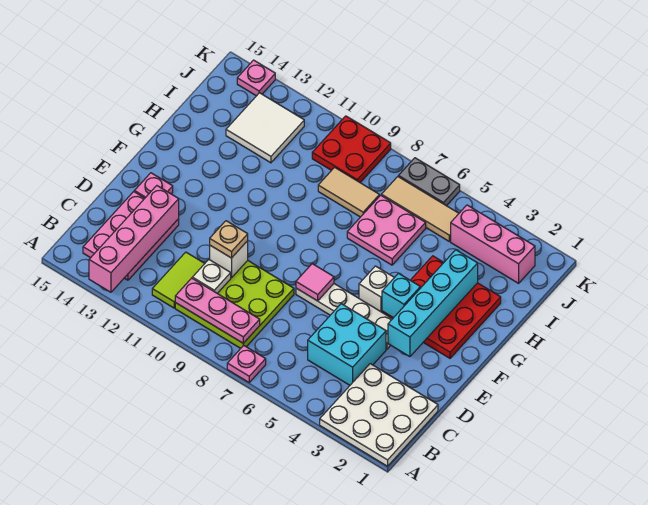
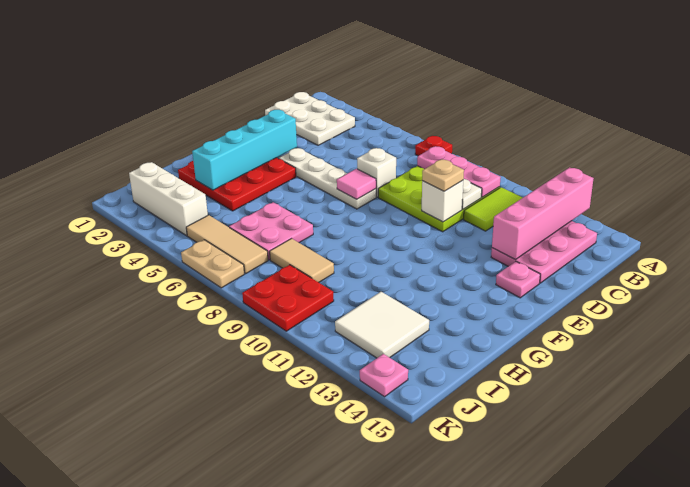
white 3x3 plate [320,364,438,466] -> white 2x3 plate [265,92,355,145]
pink 1x1 plate [227,345,266,382] -> red 1x1 plate [415,136,452,156]
cyan 2x2 brick [308,304,386,385] -> none
cyan 1x1 brick [382,273,420,318] -> none
white 1x1 brick [359,266,394,312] -> white 1x1 brick moved to [357,148,396,197]
pink 1x3 brick [451,205,535,283] -> white 1x3 brick [129,162,208,236]
grey 1x2 plate [399,158,460,206] -> tan 1x2 plate [181,240,244,288]

